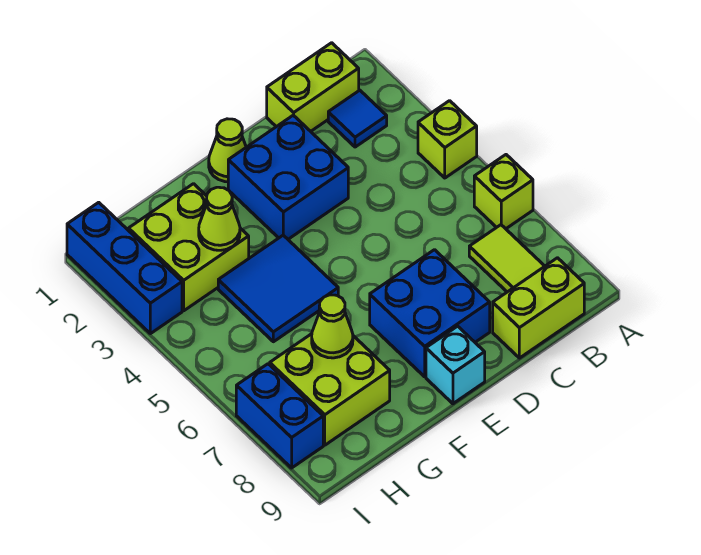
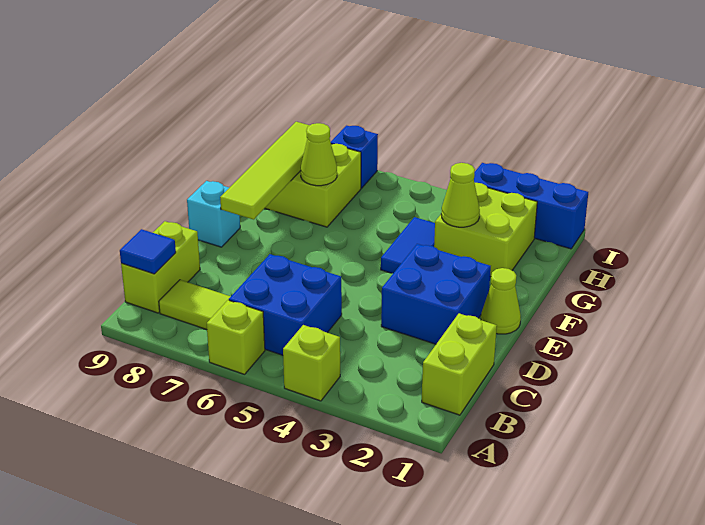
blue 1x1 tile [328,90,387,147] -> blue 1x1 tile moved to [120,229,176,274]
blue 2x2 brick [370,250,490,377] -> blue 2x2 brick moved to [229,254,342,355]
none -> lime 1x4 tile [220,122,310,219]
blue 2x2 tile [218,235,338,342] -> blue 1x2 tile [381,217,435,274]
blue 1x2 brick [236,364,323,468] -> blue 1x1 brick [331,126,378,188]

